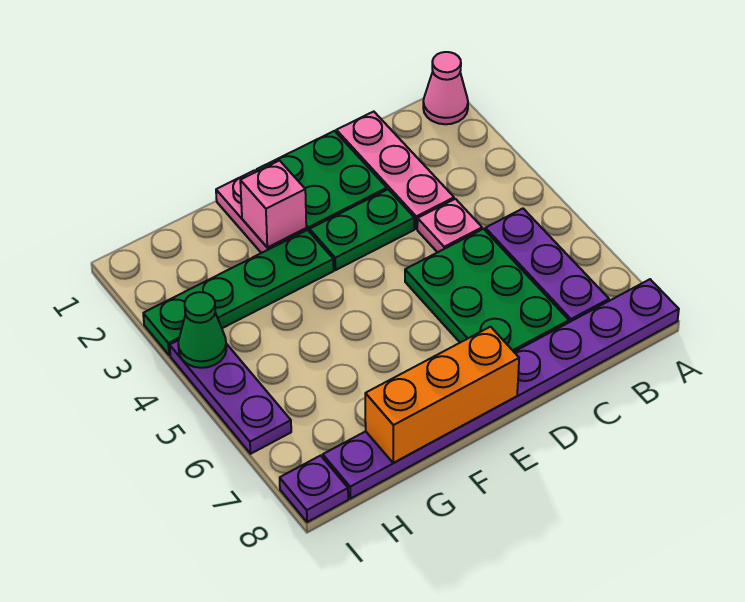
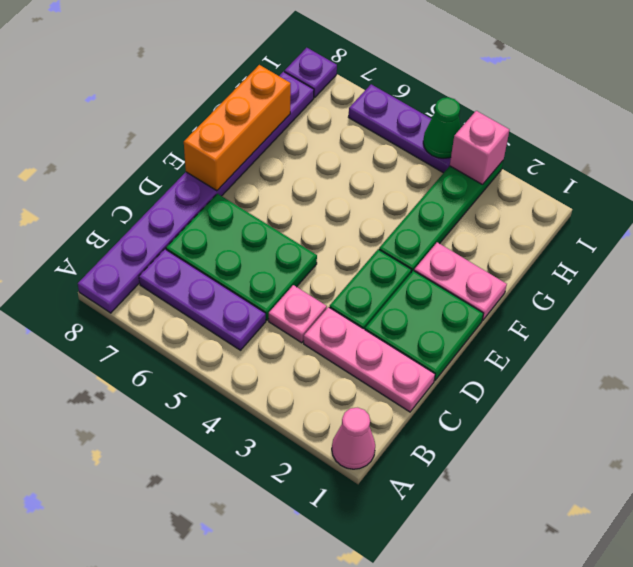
pink 1x1 brick [240,161,306,247] -> pink 1x1 brick moved to [450,111,509,185]

